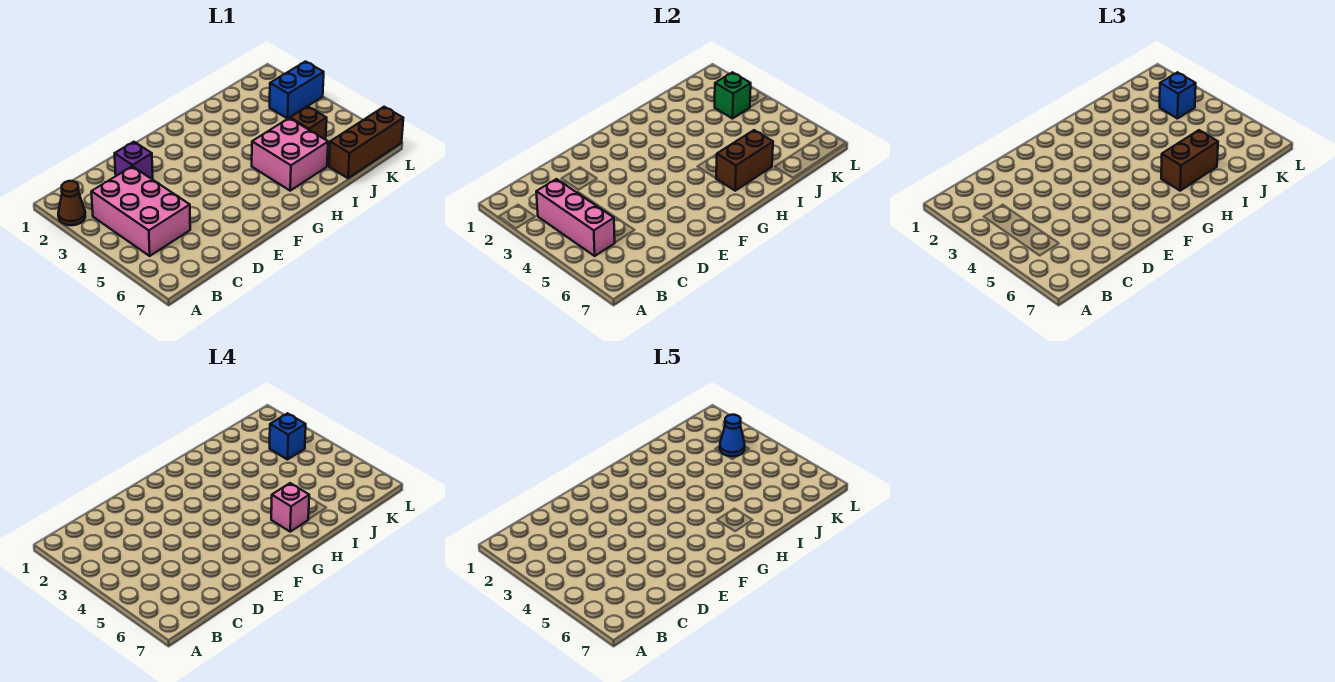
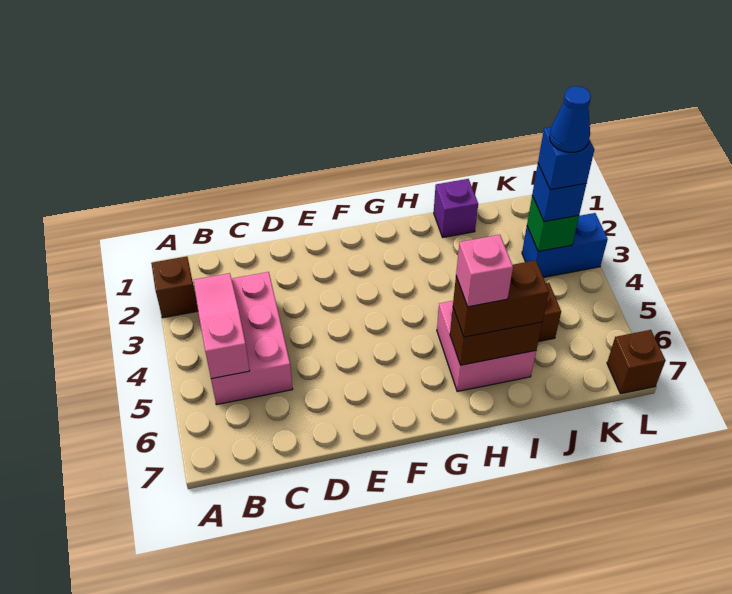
brown 1x1 cone [58,181,85,225] -> brown 1x1 brick [151,256,198,318]
pink 1x3 brick [536,179,615,256] -> pink 1x3 slope [193,273,250,379]
purple 1x1 brick [115,142,153,179] -> purple 1x1 brick moved to [434,179,478,237]
brown 1x3 brick [329,107,403,178] -> brown 1x1 brick [607,330,666,394]

